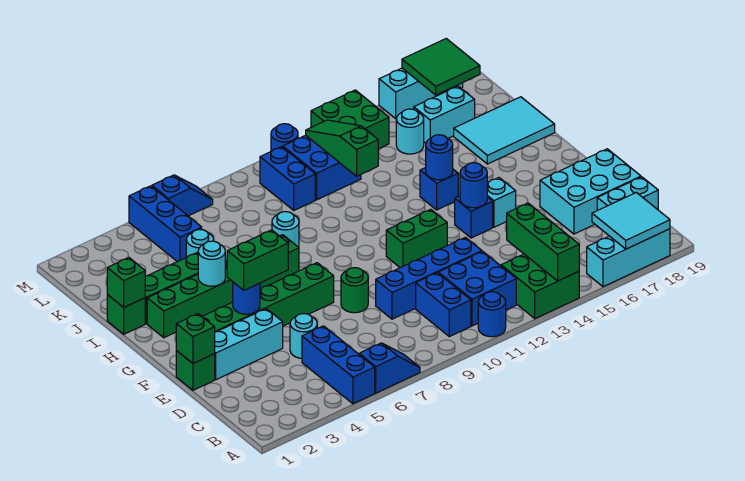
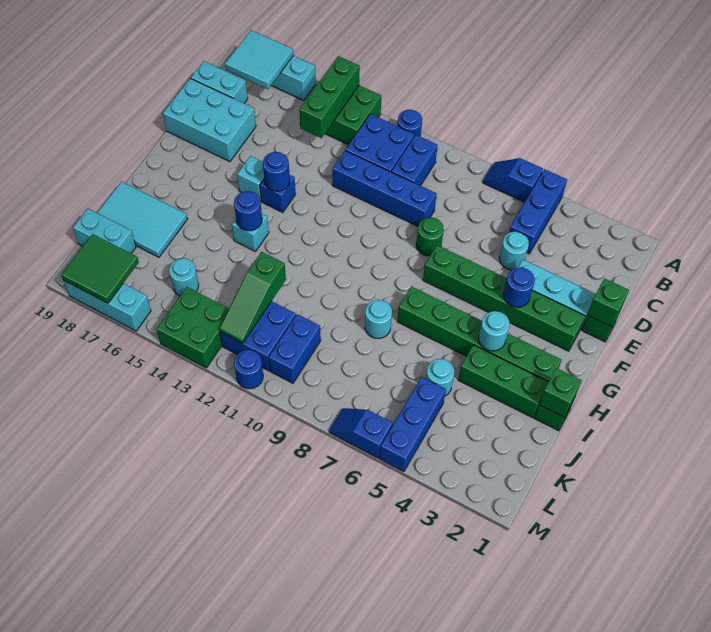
green 1x2 brick [227,230,288,290] -> none
green 1x2 brick [386,209,447,268] -> none
blue 1x1 brick [420,168,458,210] -> cyan 1x1 brick [232,214,269,252]
cyan 1x2 brick [414,86,475,143] -> cyan 1x2 brick moved to [73,209,136,253]

